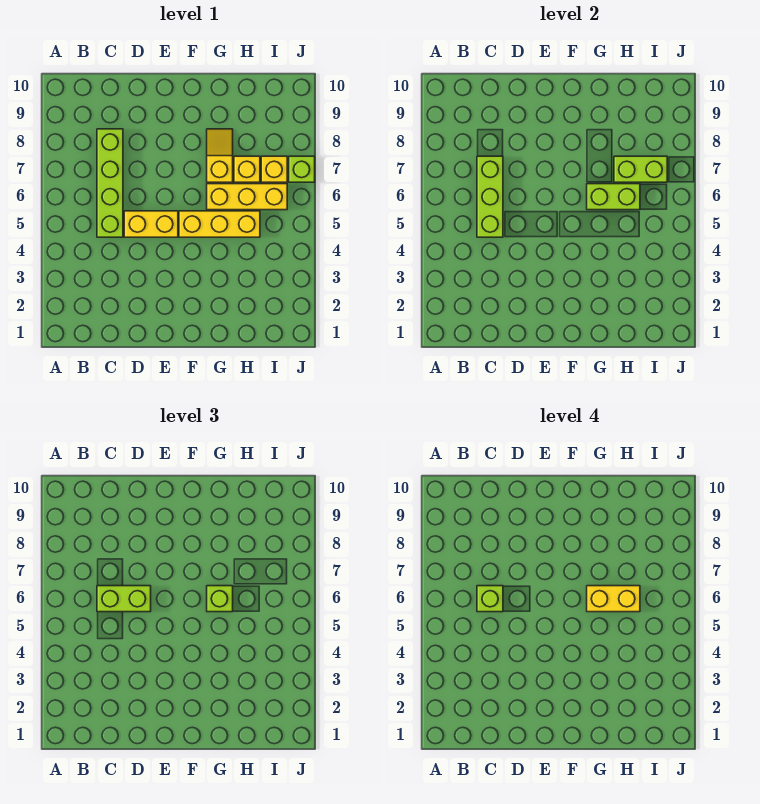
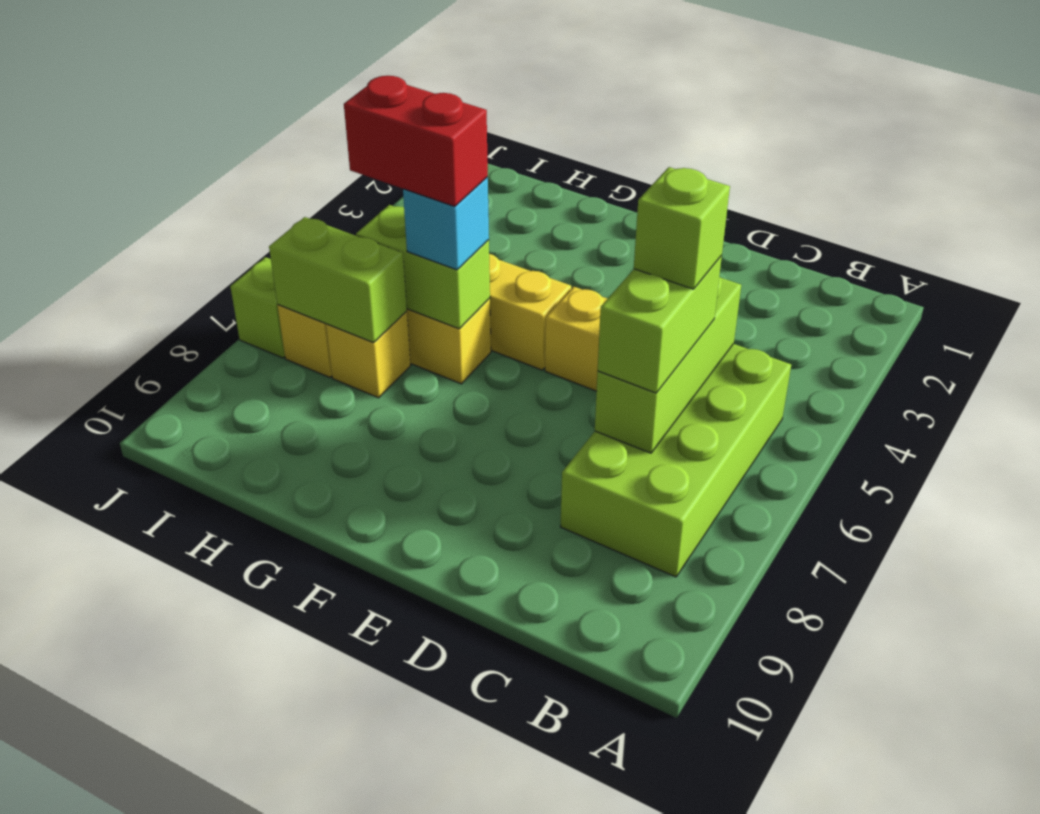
lime 1x4 brick [97,129,123,237] -> lime 2x4 brick [560,344,791,577]
lime 1x2 brick [97,586,151,612] -> lime 1x2 brick turned to [598,255,722,393]
lime 1x1 brick [207,586,233,612] -> cyan 1x1 brick [403,177,489,270]
yellow 1x2 brick [587,586,640,612] -> red 1x2 brick [344,76,488,207]
yellow 1x2 slope [207,129,233,182] -> none

